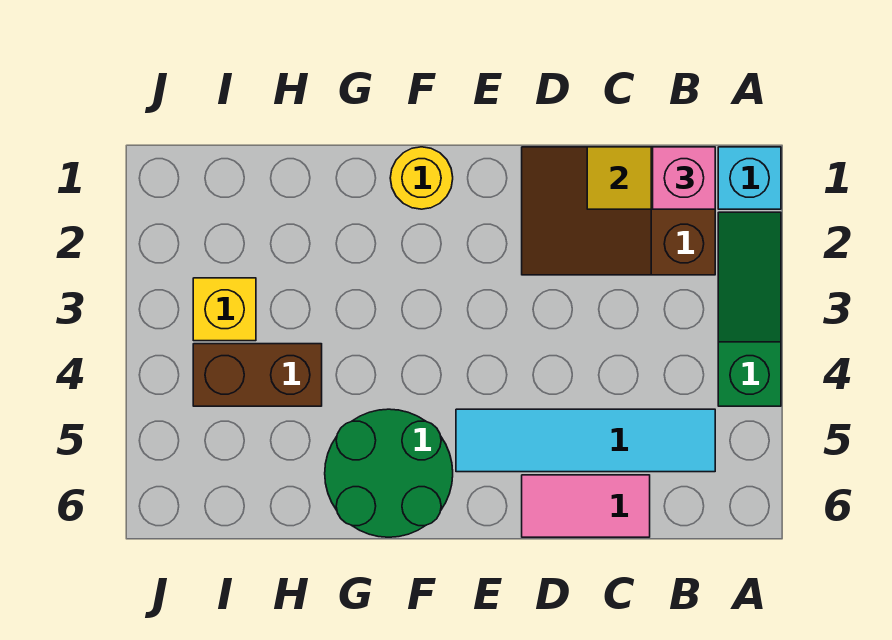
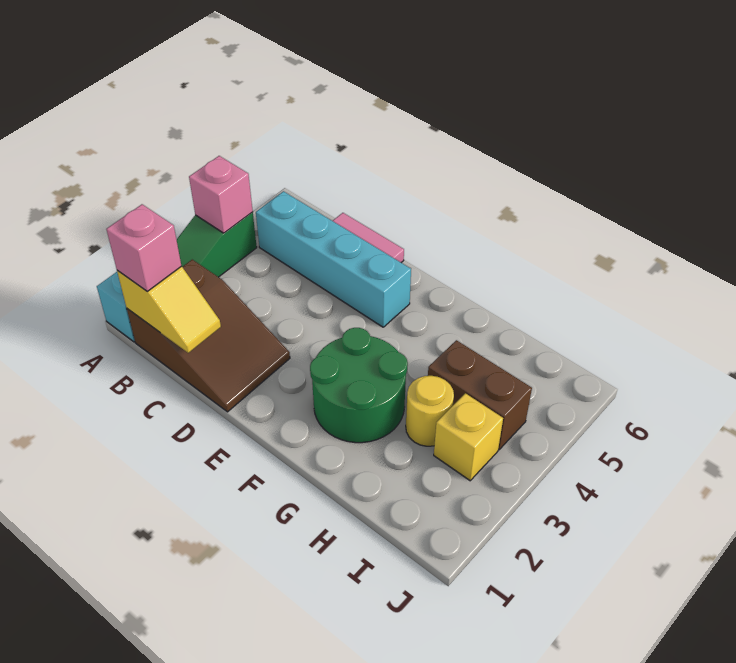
none -> pink 1x1 brick [189,156,253,233]
cyan 1x4 tile [456,409,715,472] -> cyan 1x4 brick [256,191,411,327]
yellow 1x1 round brick [390,147,453,209] -> yellow 1x1 round brick moved to [406,376,454,446]
green 2x2 round brick [325,409,453,537] -> green 2x2 round brick moved to [310,328,408,443]

